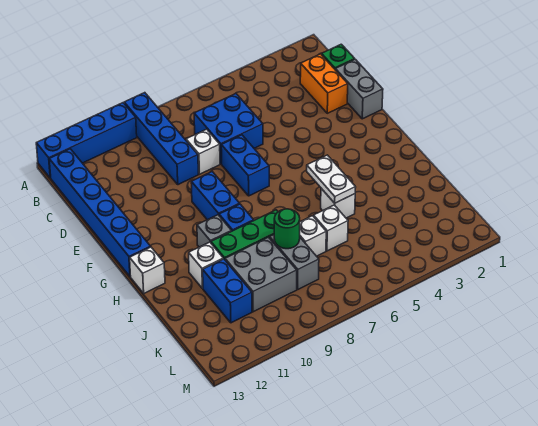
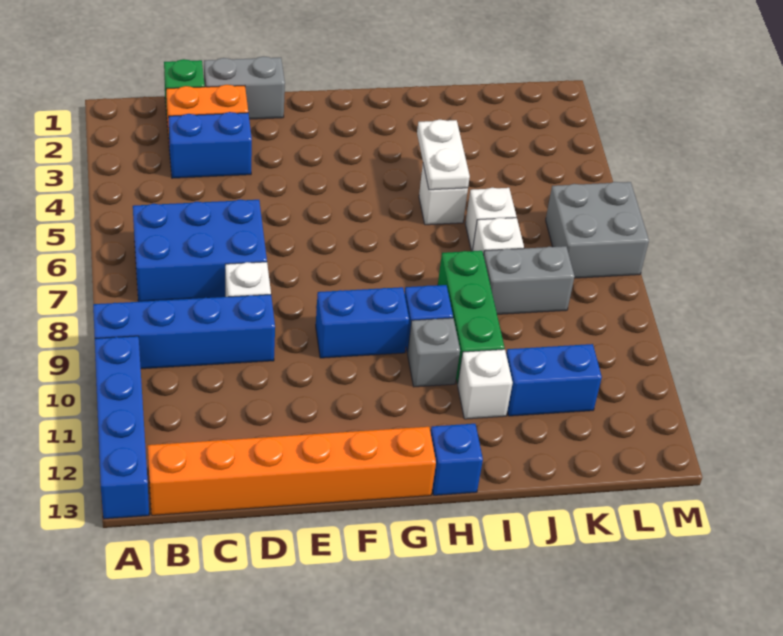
blue 1x6 brick [49,149,150,277] -> orange 1x6 brick [148,427,436,515]
blue 2x2 brick [194,93,263,164] -> blue 2x3 brick [133,200,267,302]
blue 1x2 brick [221,135,269,196] -> blue 1x2 brick moved to [169,112,252,178]
white 1x2 plate [307,155,356,203] -> white 1x2 plate turned to [417,120,470,190]
white 1x1 brick [130,247,165,293] -> blue 1x1 brick [431,424,483,495]
green 1x1 round brick [274,209,300,249] -> none
grey 2x2 brick [225,237,297,312] -> grey 2x2 brick moved to [546,182,649,278]

